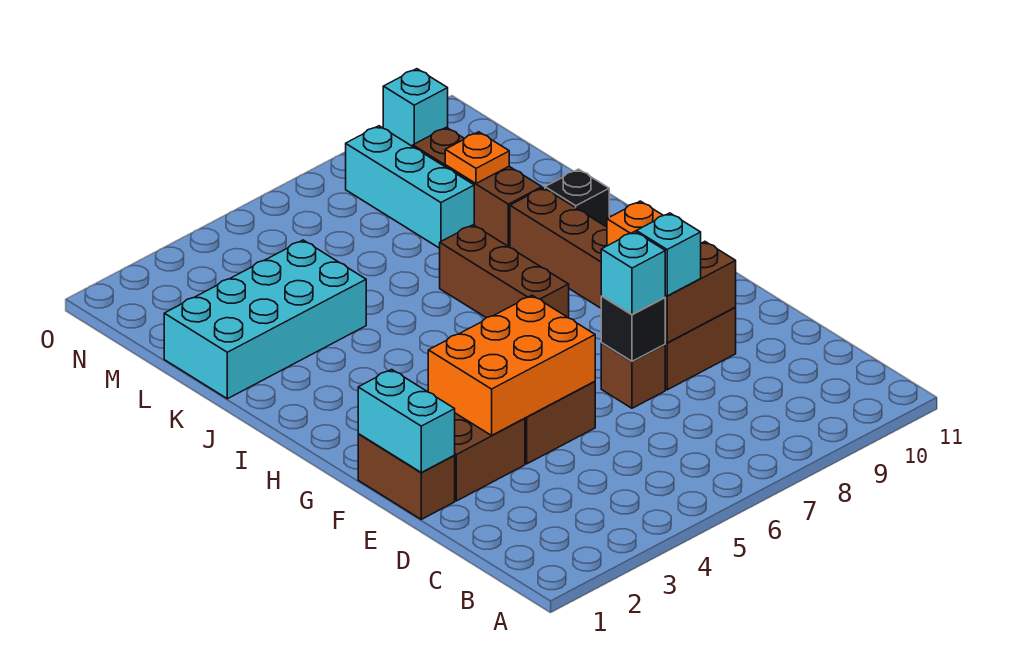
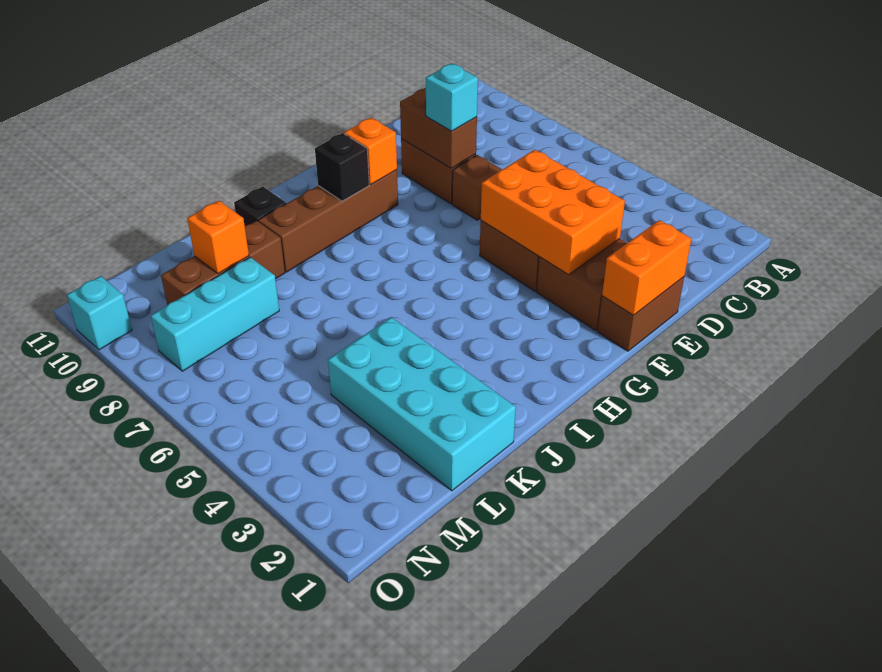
cyan 1x2 brick [358,369,455,472] -> orange 1x2 brick [602,220,691,315]
black 1x1 brick [601,296,665,361] -> black 1x1 brick moved to [315,133,369,201]
cyan 1x1 brick [601,232,665,314] -> none
brown 1x3 brick [440,225,569,318] -> none
orange 1x1 plate [445,132,509,183] -> orange 1x1 brick [187,201,249,274]

